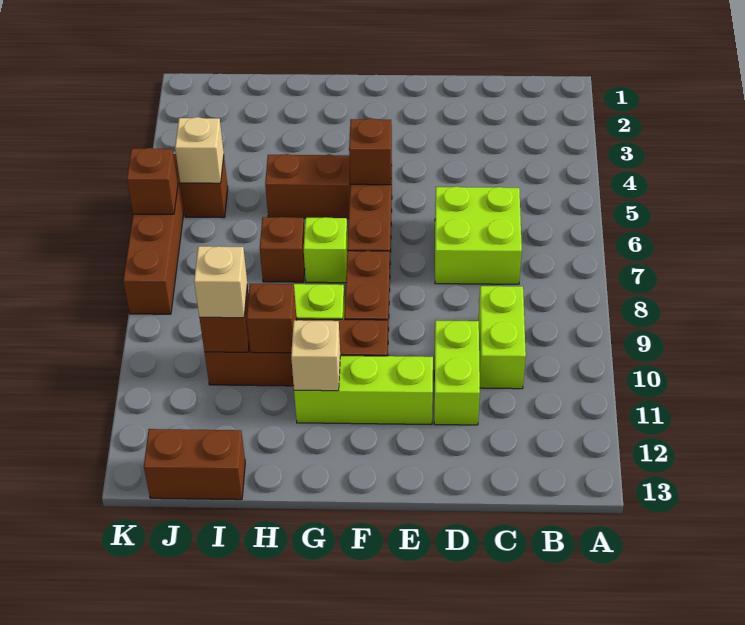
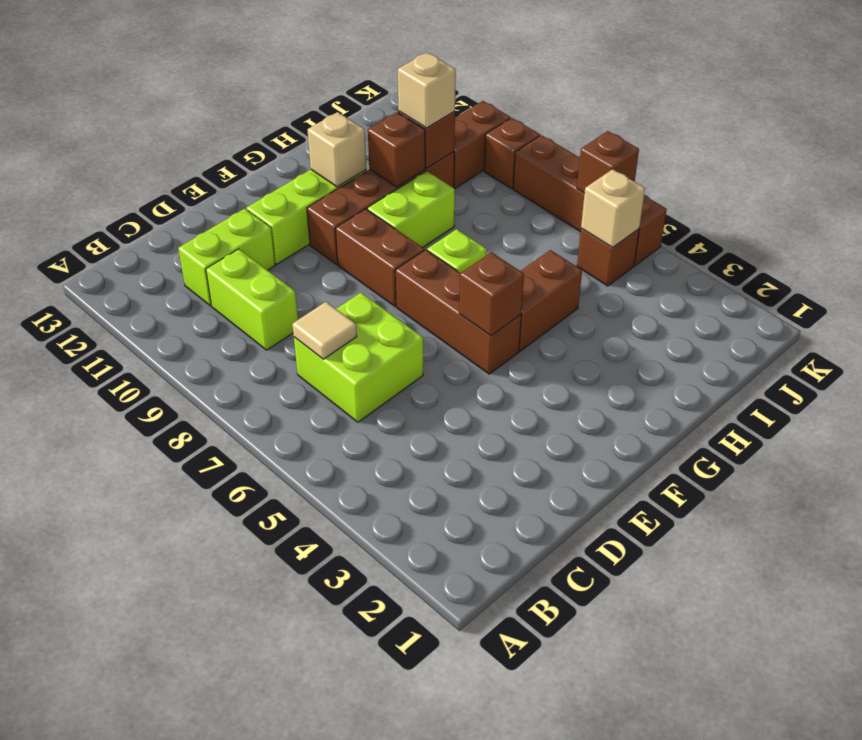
none -> tan 1x1 tile [292,302,357,359]
lime 1x2 brick [434,320,480,425] -> lime 1x2 brick turned to [178,209,275,306]
brown 1x1 brick [260,217,305,282] -> brown 1x1 brick moved to [484,118,540,189]
brown 1x2 brick [144,429,245,500] -> brown 1x2 brick moved to [454,101,510,188]

